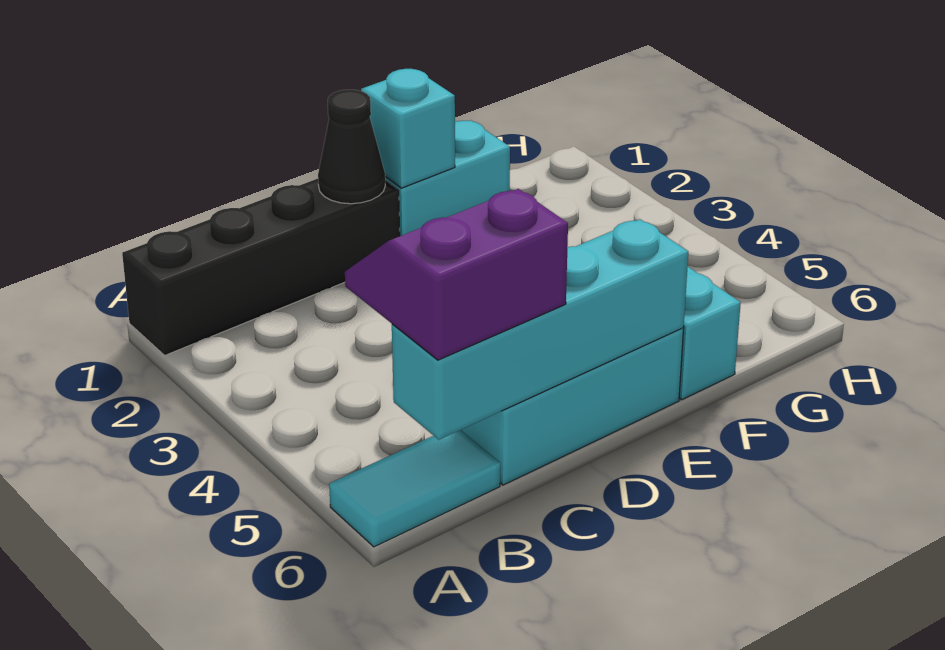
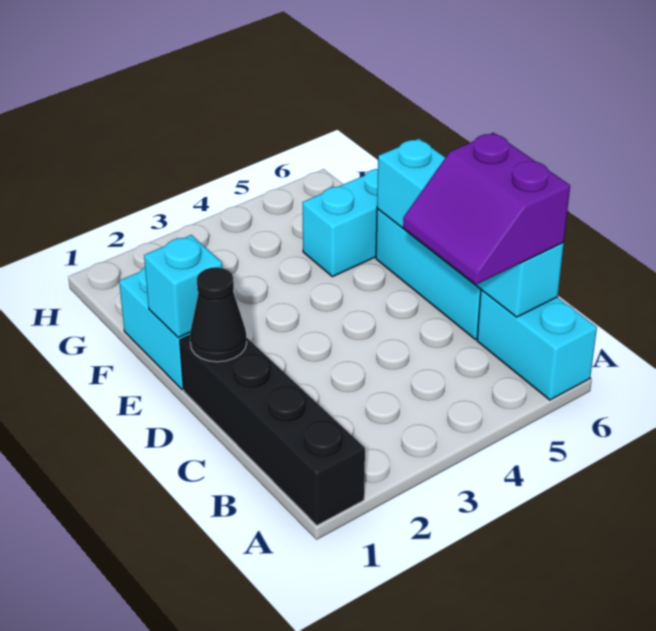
cyan 1x2 tile [329,430,500,547] -> cyan 1x2 brick [477,290,597,400]

